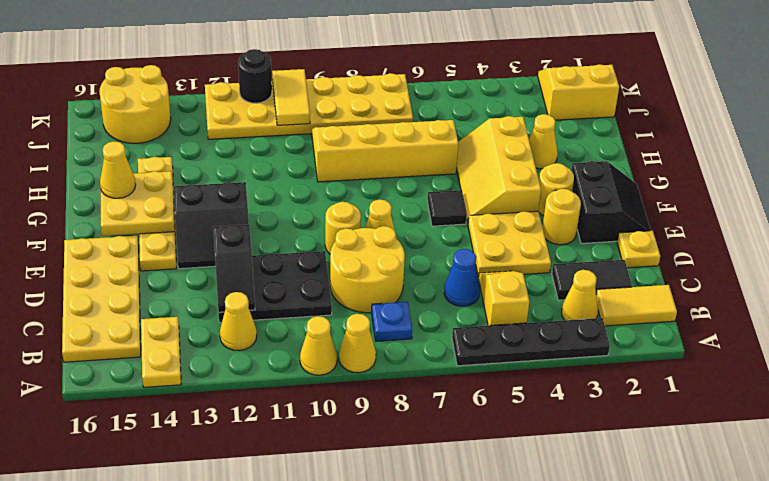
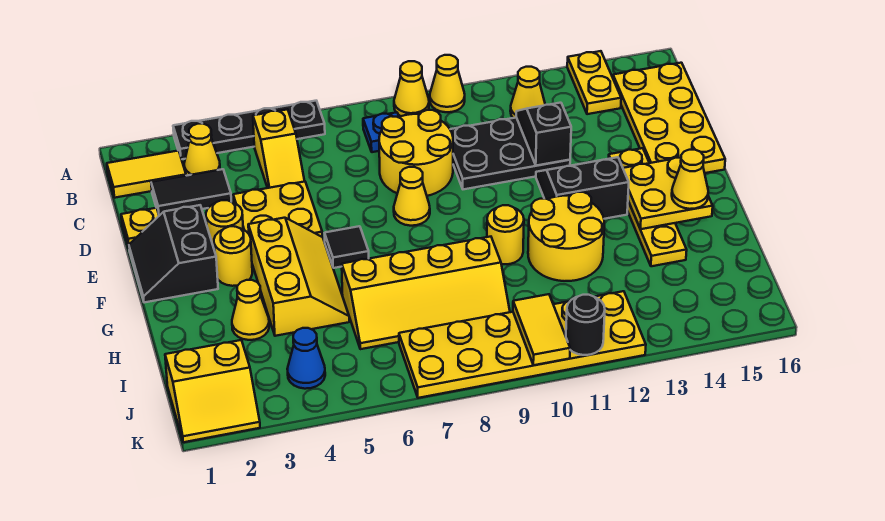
blue 1x1 cone [444,249,480,306] -> blue 1x1 cone moved to [287,328,325,389]
yellow 1x1 round brick [325,202,361,254] -> yellow 1x1 round brick moved to [487,205,524,264]
yellow 2x2 round brick [99,65,171,143] -> yellow 2x2 round brick moved to [528,192,604,281]

